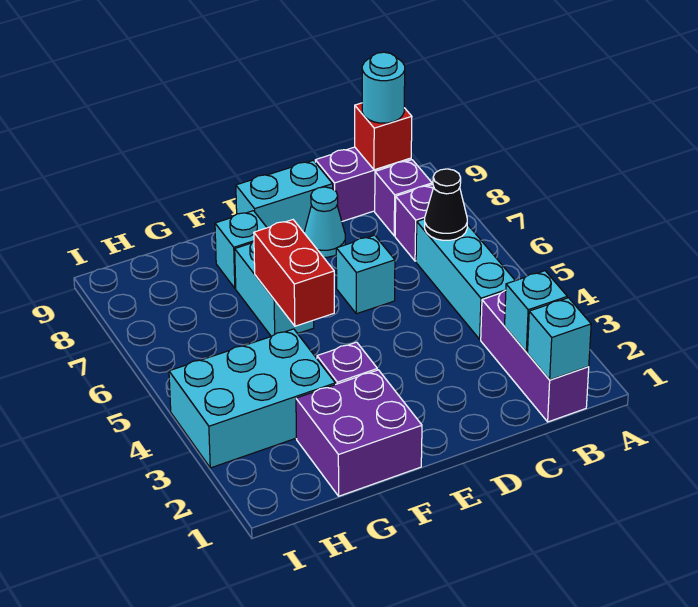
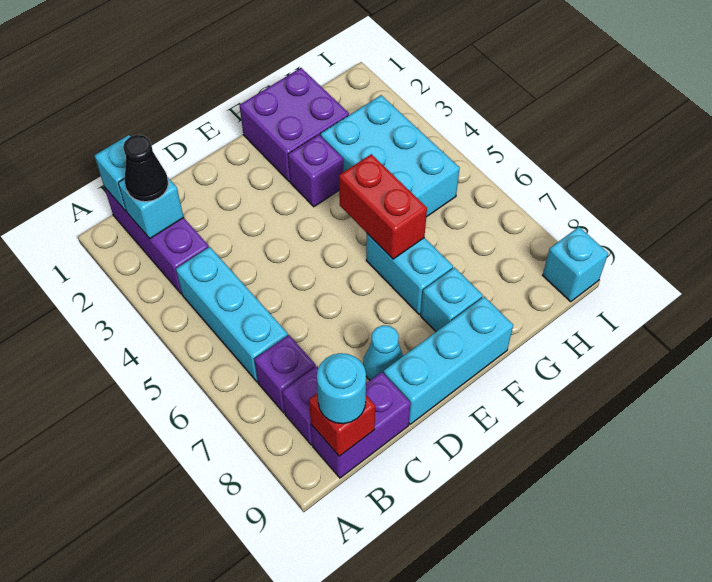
black 1x1 cone [425,169,467,240] -> black 1x1 cone moved to [123,135,168,202]
cyan 1x1 brick [336,235,395,314] -> cyan 1x1 brick moved to [543,227,608,302]
cyan 1x2 brick [236,160,333,232] -> cyan 1x3 brick [384,297,513,424]
cyan 2x3 brick [169,329,335,468] -> cyan 2x3 brick turned to [320,95,460,217]

